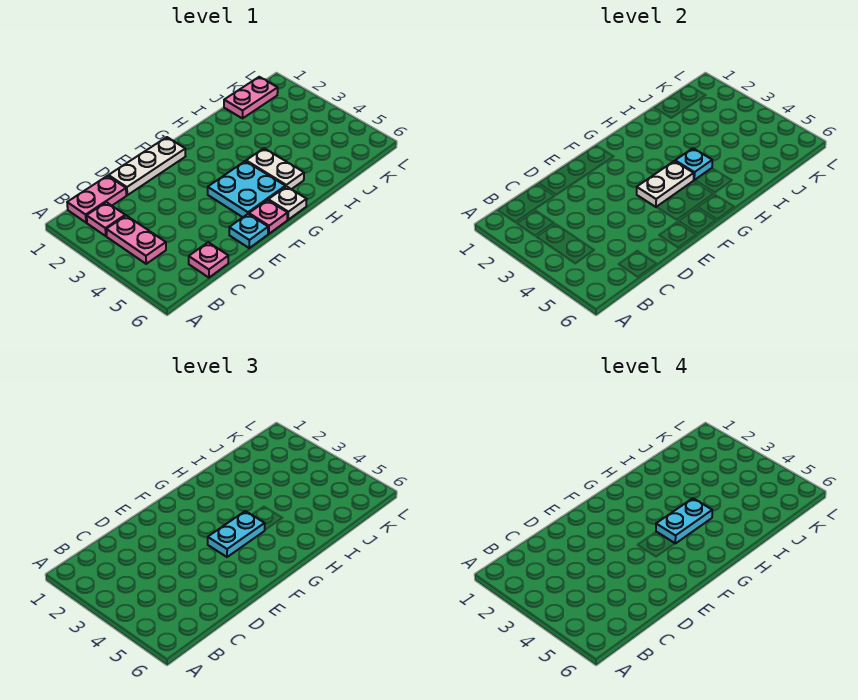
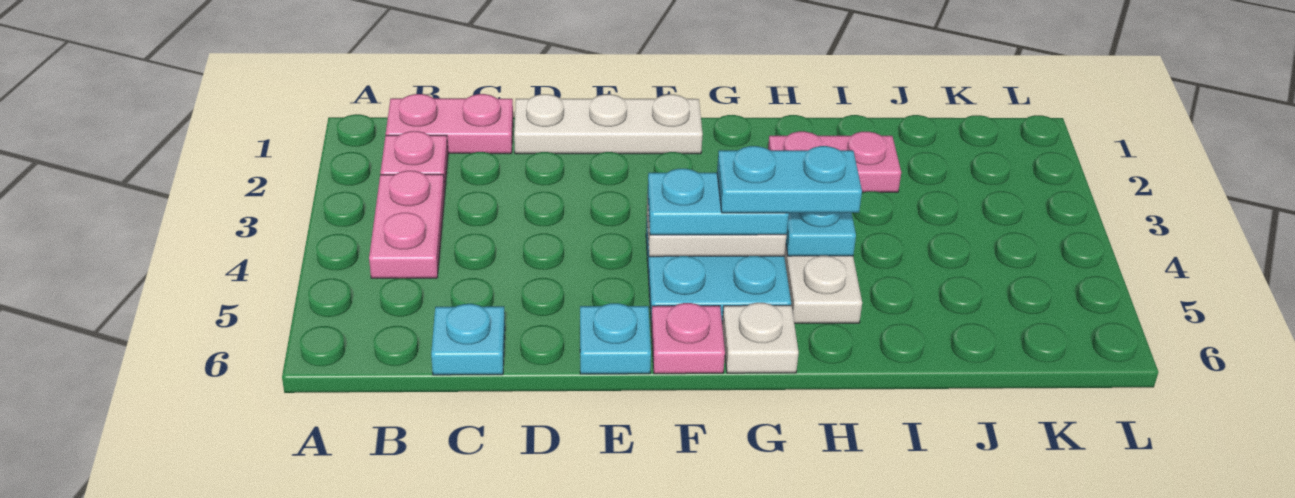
pink 1x1 plate [189,242,228,278] -> cyan 1x1 plate [431,304,505,375]
pink 1x2 plate [224,77,278,118] -> pink 1x2 plate moved to [768,131,901,192]

